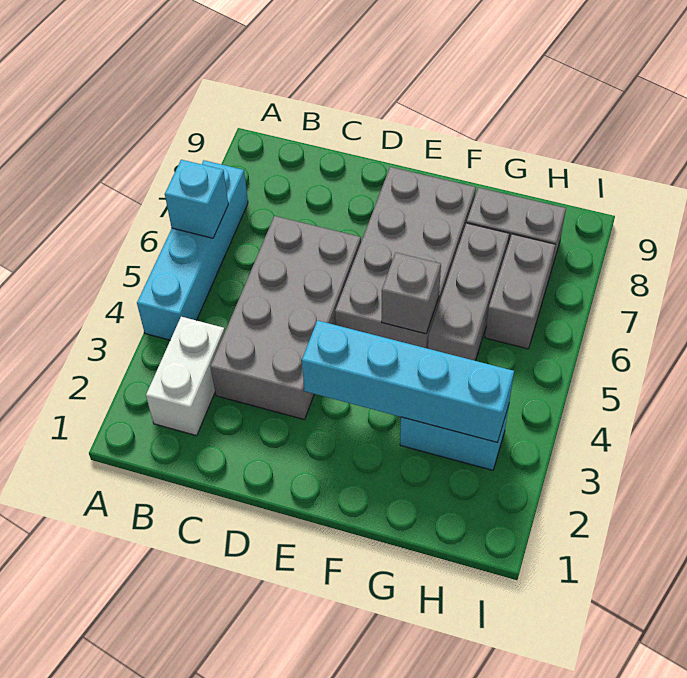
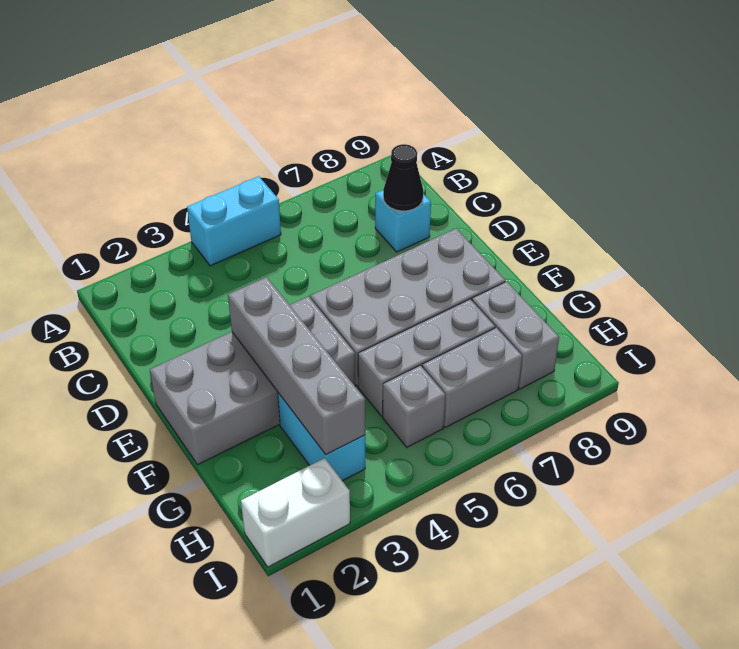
cyan 1x4 brick [137,160,248,340] -> cyan 1x2 brick [187,176,281,266]
cyan 1x1 brick [165,160,228,238] -> cyan 1x1 brick moved to [375,190,431,252]
white 1x2 brick [146,317,225,436] -> white 1x2 brick moved to [241,458,350,567]
grey 2x4 brick [210,216,361,420] -> grey 2x4 brick moved to [150,296,355,465]
none -> black 1x1 cone [383,144,423,211]
cyan 1x4 brick [302,320,514,442] -> grey 1x4 brick [228,277,365,455]
grey 1x1 brick [382,253,441,334] -> grey 1x1 brick moved to [383,365,445,447]

